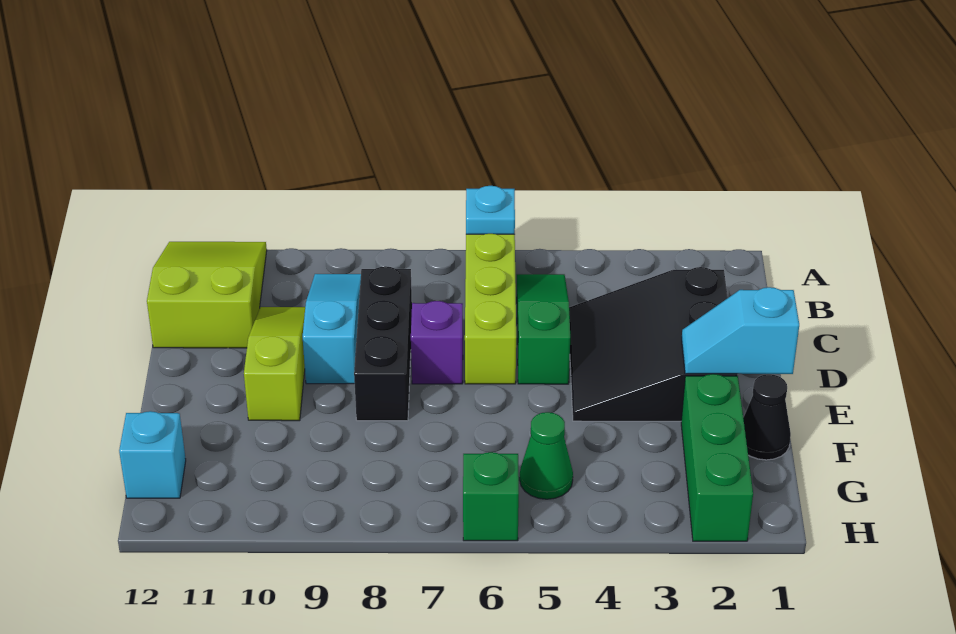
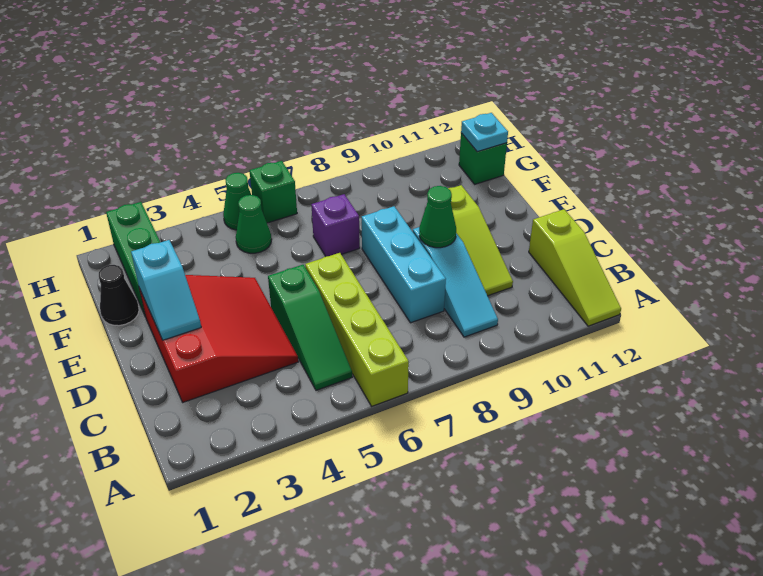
cyan 1x1 plate [466,186,515,234] -> cyan 1x1 plate moved to [461,113,508,152]
lime 2x3 slope [147,242,267,348] -> lime 1x3 slope [529,209,621,326]
black 3x3 slope [569,267,738,421] -> red 3x3 slope [139,275,298,402]
black 1x3 brick [354,266,412,421] -> cyan 1x3 brick [362,206,446,323]
purple 1x1 brick [411,301,463,384] -> purple 1x1 brick moved to [311,194,360,256]
none -> green 1x1 cone [419,186,456,248]
cyan 1x2 slope [682,287,799,374] -> cyan 1x2 slope turned to [131,240,201,340]
cyan 1x1 brick [119,411,186,498] -> green 1x1 brick [459,133,507,184]
none -> green 1x1 cone [223,173,251,230]

